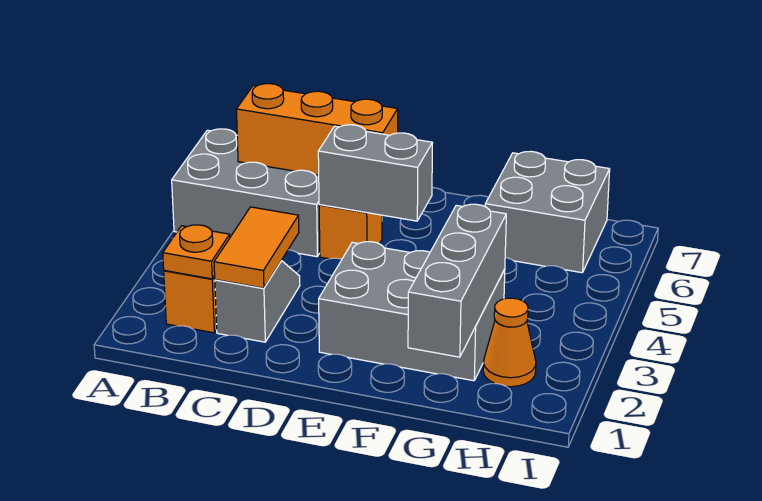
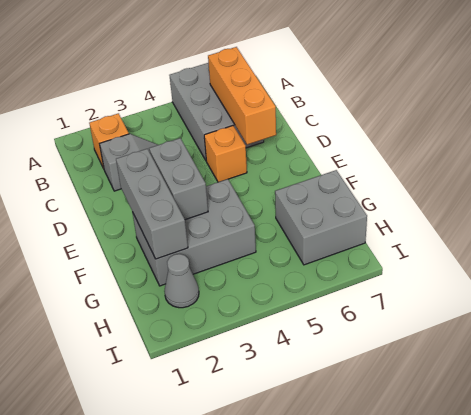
orange 1x1 plate [163,225,230,279] -> none
orange 1x2 tile [214,207,299,288] -> none
grey 1x2 brick [318,125,433,221] -> grey 1x2 brick moved to [149,138,208,220]
grey 2x3 brick [319,242,505,381] -> grey 2x3 brick turned to [132,179,256,286]
grey 1x3 brick [408,204,506,357] -> grey 1x3 brick turned to [116,149,188,259]
orange 1x1 cone [483,298,536,387] -> grey 1x1 cone [164,254,199,308]

